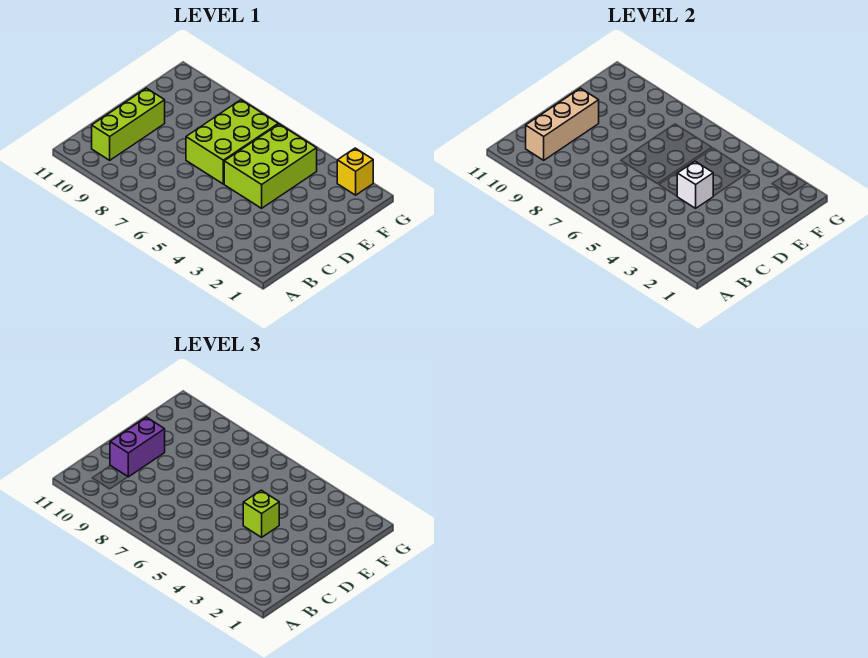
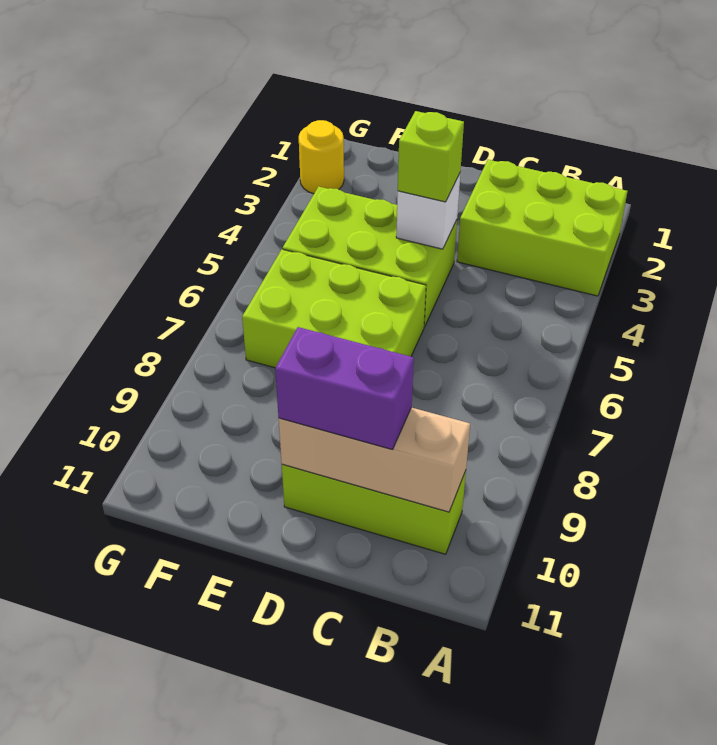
none -> lime 2x3 brick [457,160,627,296]
yellow 1x1 brick [337,148,373,195] -> yellow 1x1 round brick [299,120,344,194]

